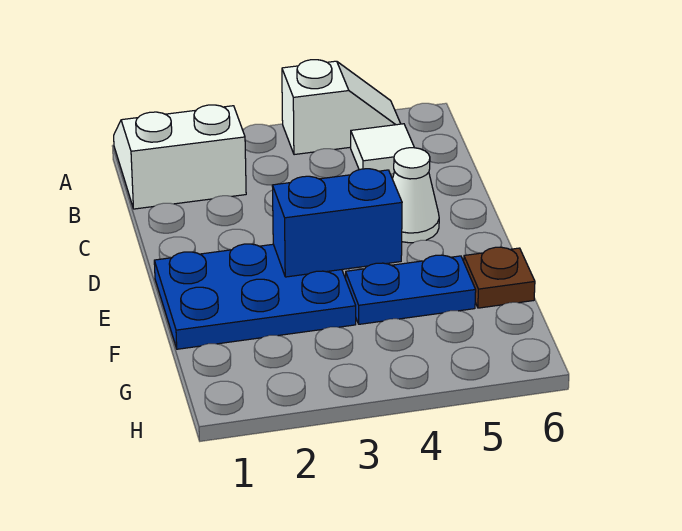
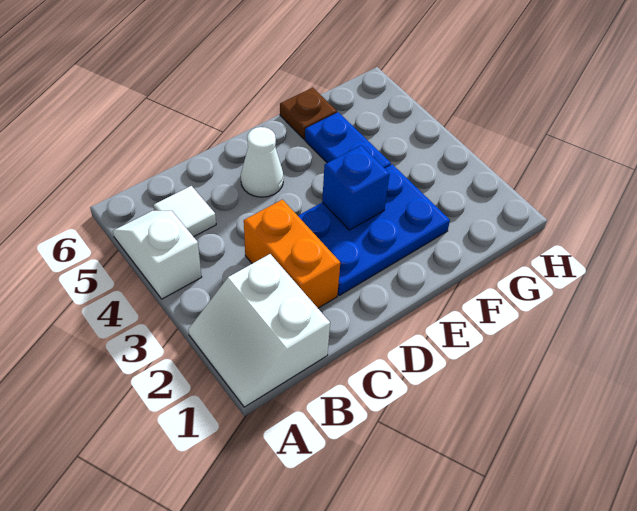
none -> orange 1x2 brick [244,200,340,308]
blue 2x3 plate [154,244,356,349] -> blue 2x3 plate turned to [298,164,450,295]
blue 1x2 brick [272,169,402,277] -> blue 1x1 brick [322,146,390,230]

